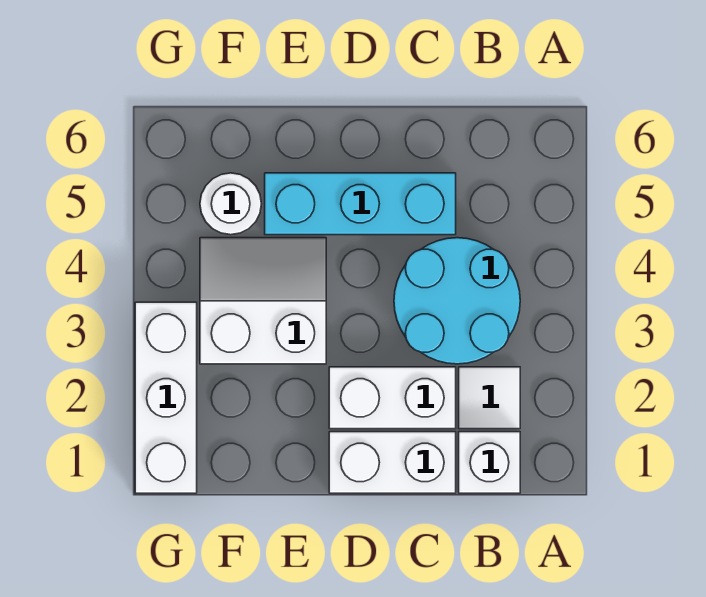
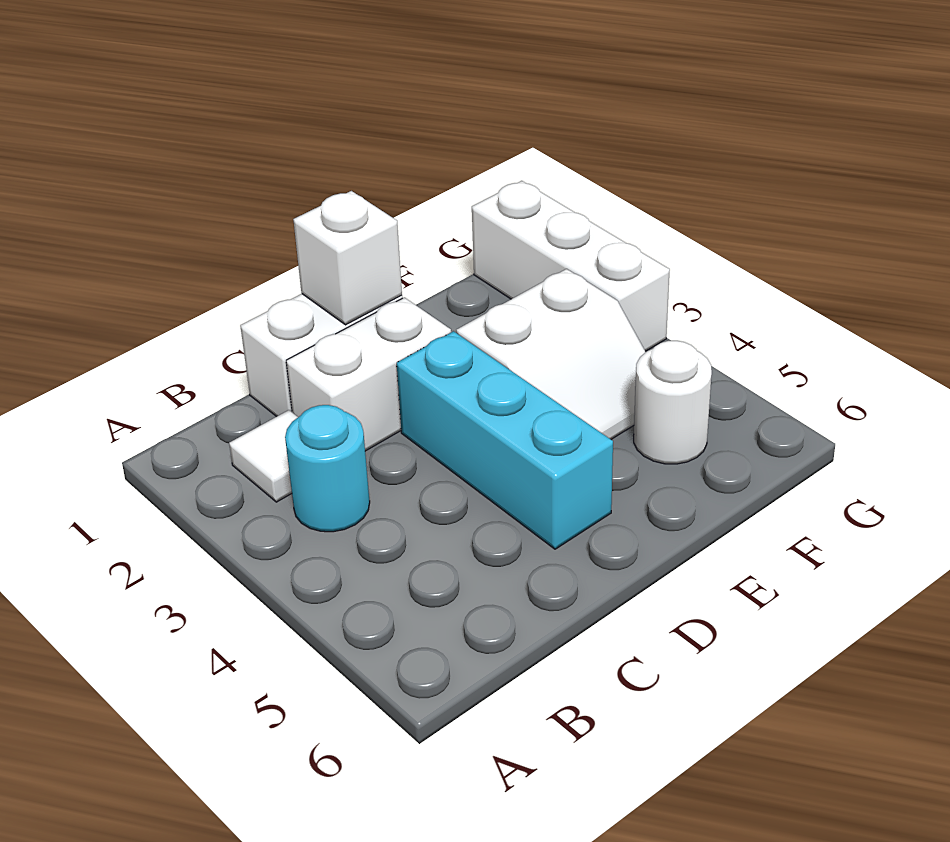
white 1x1 brick [459,432,520,493] -> white 1x1 brick moved to [293,191,402,325]
cyan 2x2 round brick [394,238,520,364] -> cyan 1x1 round brick [285,405,370,532]
cyan 1x3 brick [265,173,456,235] -> cyan 1x3 brick turned to [397,331,613,549]

